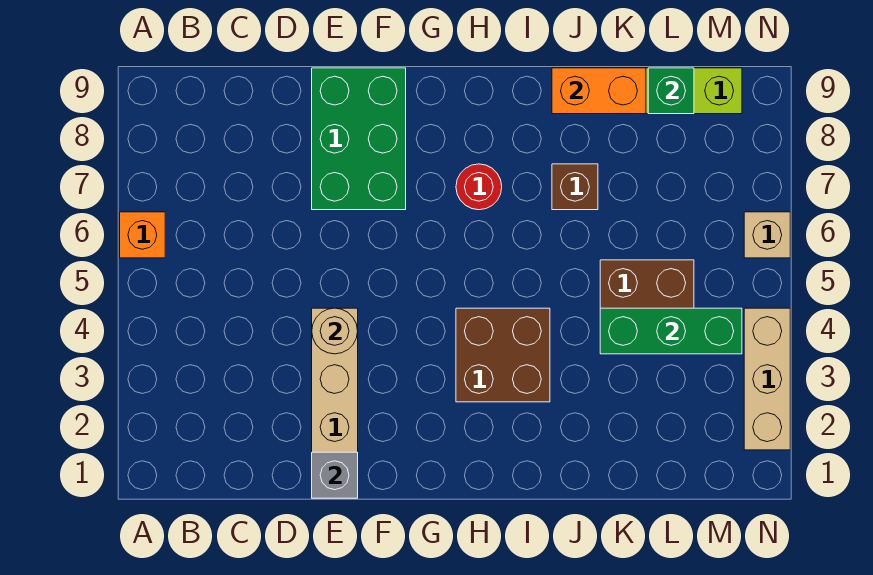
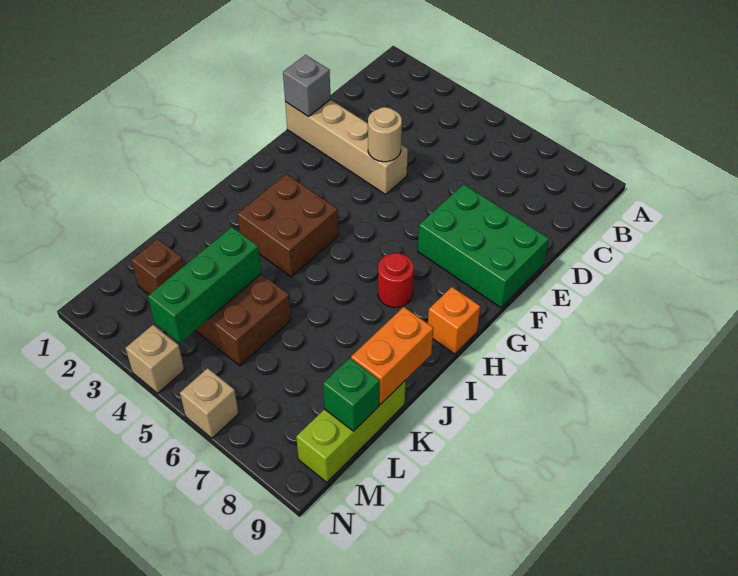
orange 1x1 brick [120,212,165,258] -> orange 1x1 brick moved to [428,287,480,354]
brown 1x1 brick [552,164,598,210] -> brown 1x1 brick moved to [131,239,184,294]
tan 1x3 brick [744,308,790,450] -> tan 1x1 brick [125,325,184,393]

